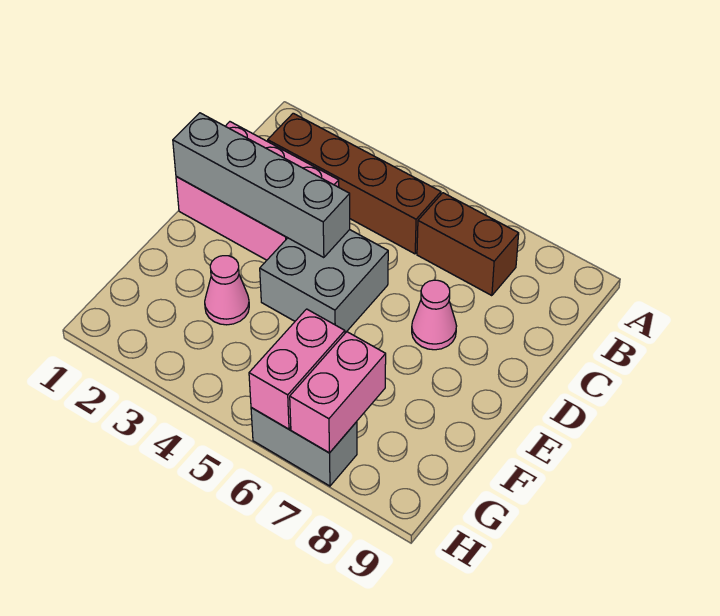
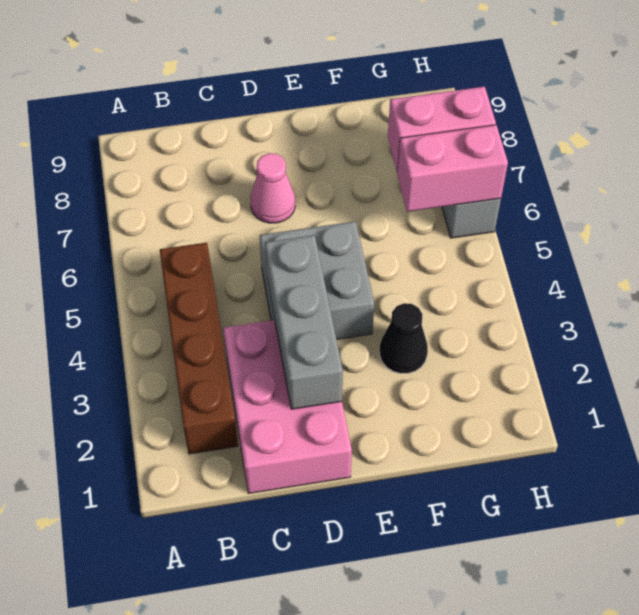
brown 1x2 brick [417,193,519,296] -> none
grey 1x4 brick [173,113,350,258] -> grey 1x3 brick [265,235,343,409]
pink 1x1 cone [205,256,249,325] -> black 1x1 cone [380,303,428,373]

